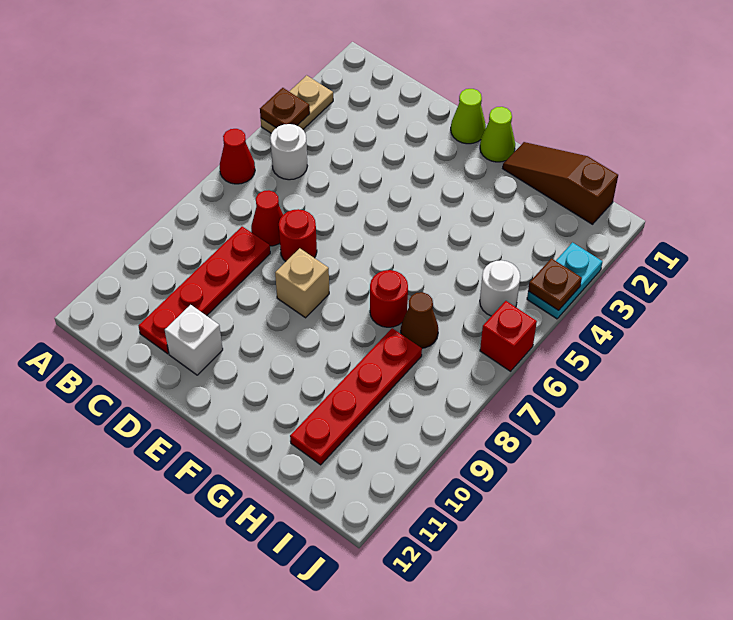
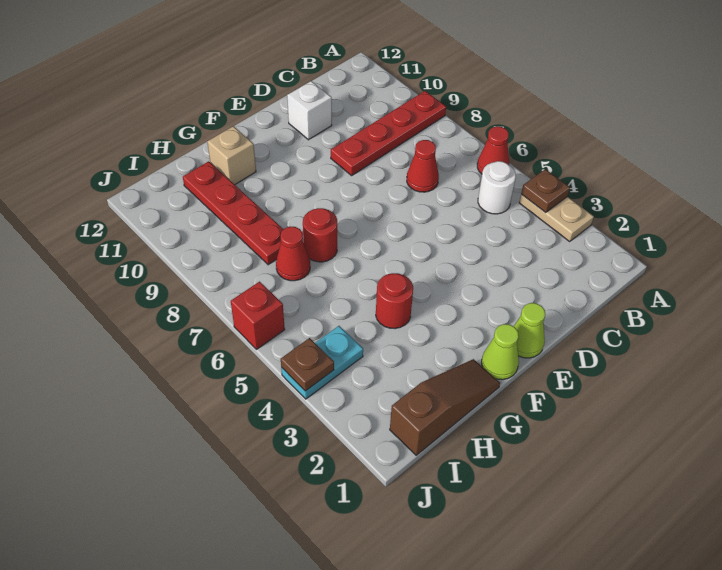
red 1x4 plate [138,227,270,354] -> red 1x4 plate turned to [331,91,446,176]
red 1x1 round brick [279,209,317,261] -> red 1x1 round brick moved to [376,273,413,329]
tan 1x1 brick [275,248,329,318] -> tan 1x1 brick moved to [207,126,256,185]
brown 1x1 cone [401,292,438,348] -> red 1x1 cone [276,227,310,281]
white 1x1 round brick [480,260,520,316] -> none
cyan 1x2 plate [527,243,603,319] -> cyan 1x2 plate turned to [281,326,363,399]

